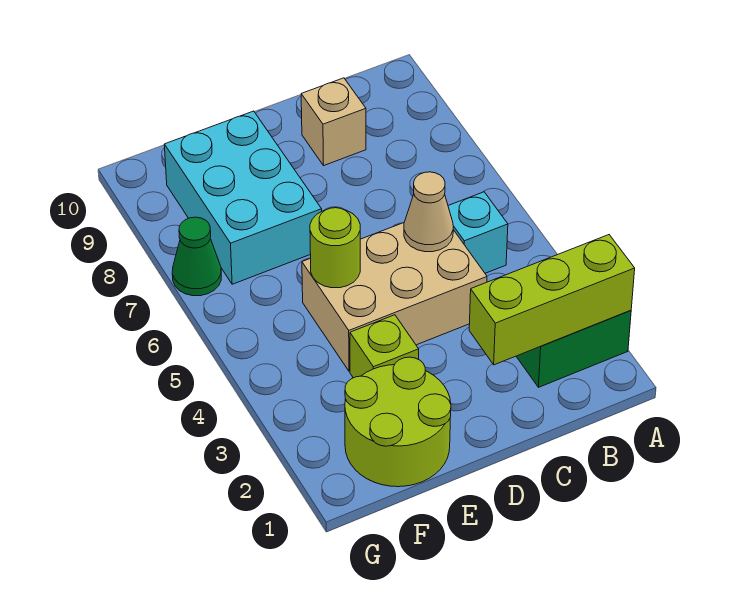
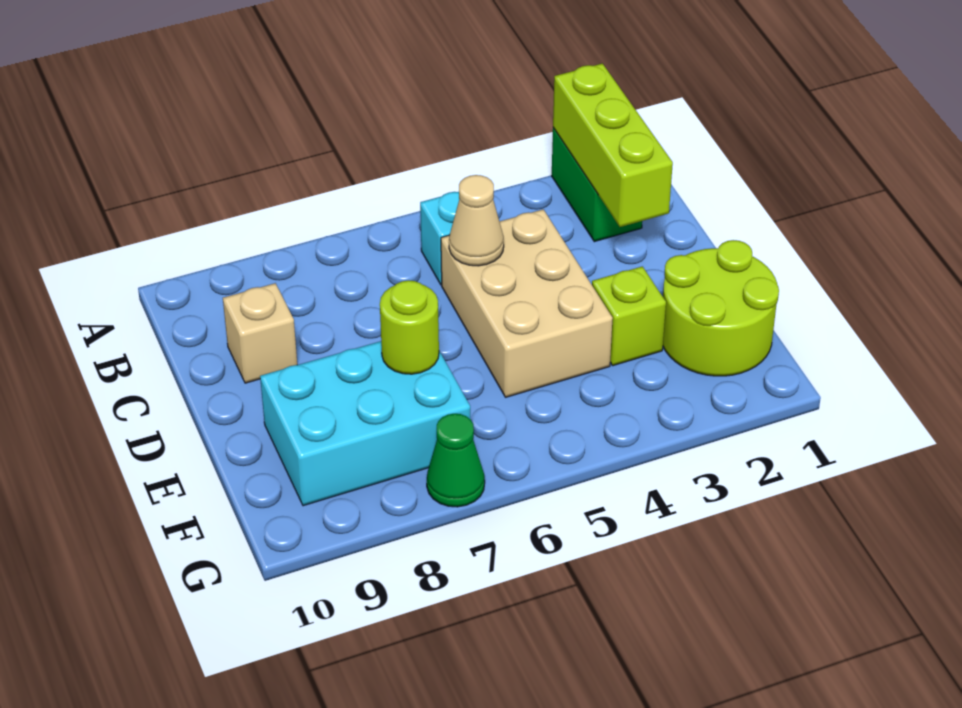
lime 1x1 round brick [310,208,360,288] -> lime 1x1 round brick moved to [380,280,439,374]

